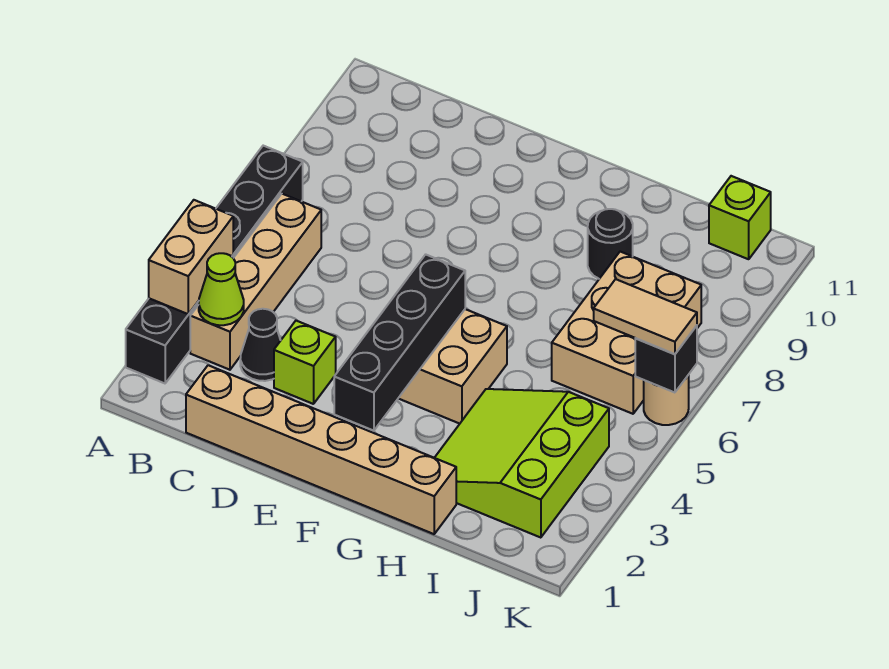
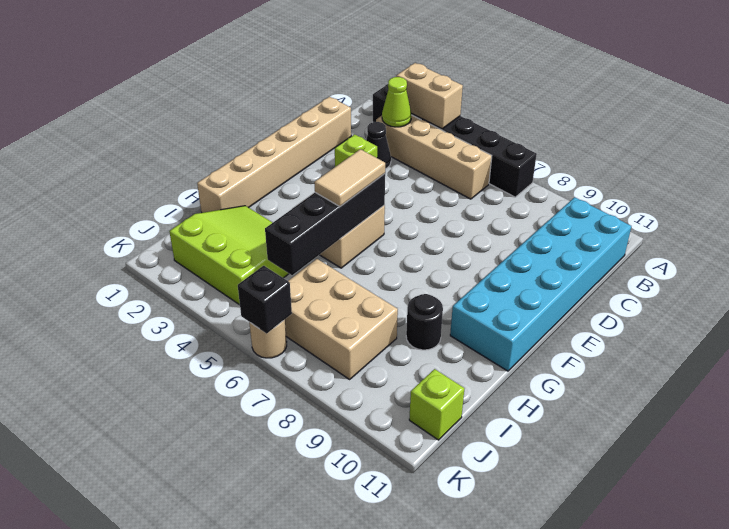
none -> cyan 2x6 brick [450,197,631,371]
black 1x4 brick [334,254,465,431] -> black 1x4 brick turned to [265,174,385,275]
tan 1x2 tile [594,279,697,354] -> tan 1x2 tile moved to [314,149,385,207]

